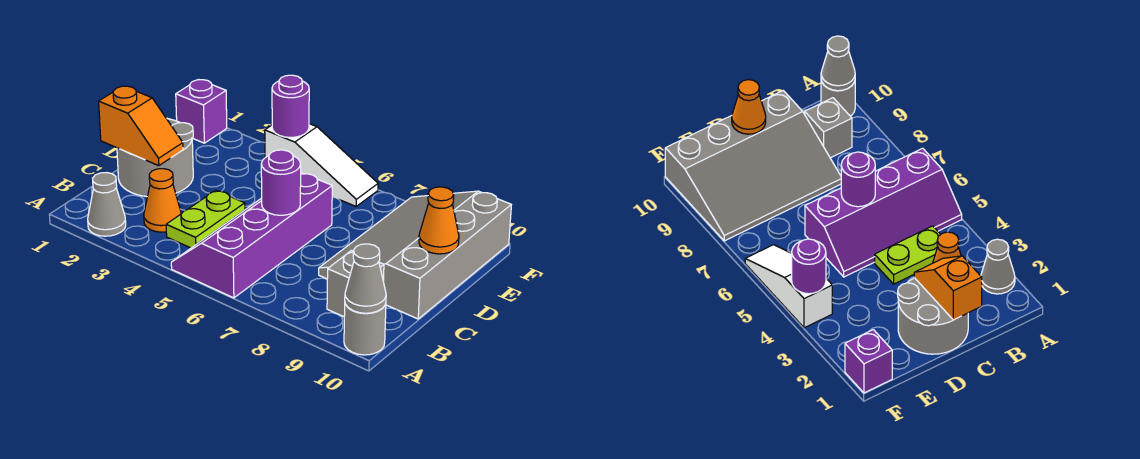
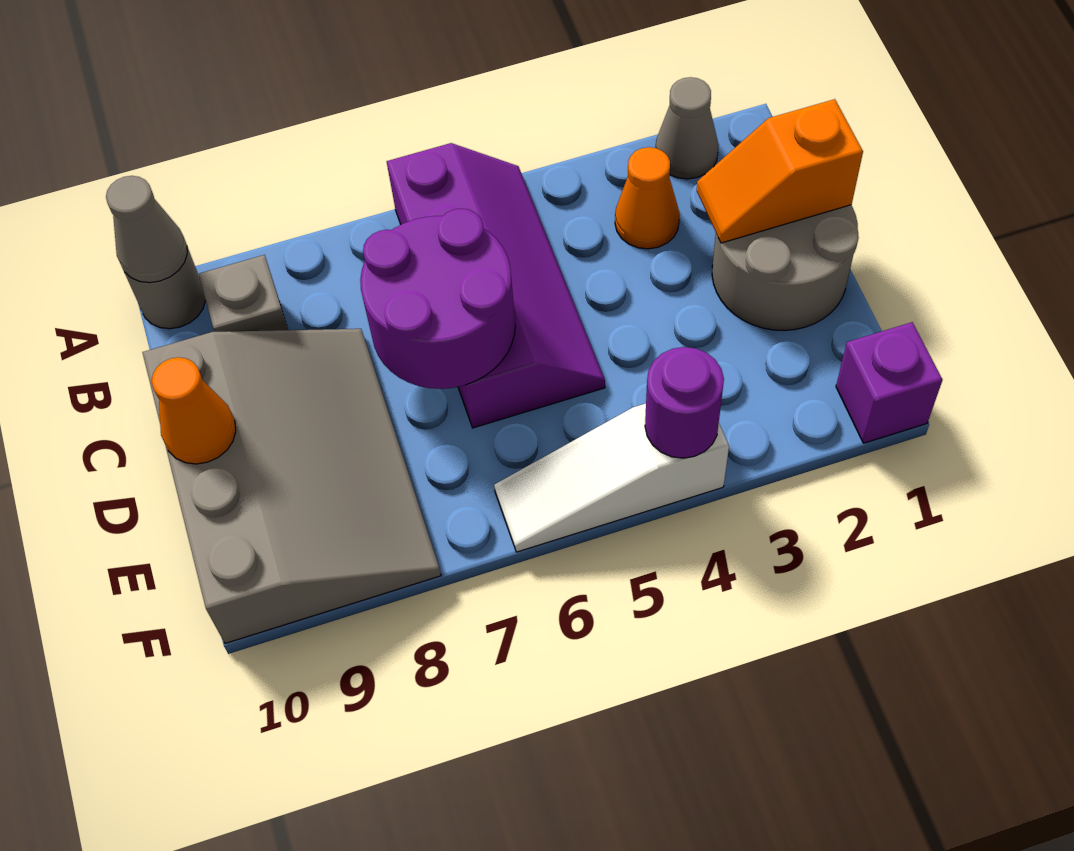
lime 1x2 plate [166,190,245,248] -> none
purple 1x1 round brick [261,150,301,215] -> purple 2x2 round brick [360,209,515,389]

